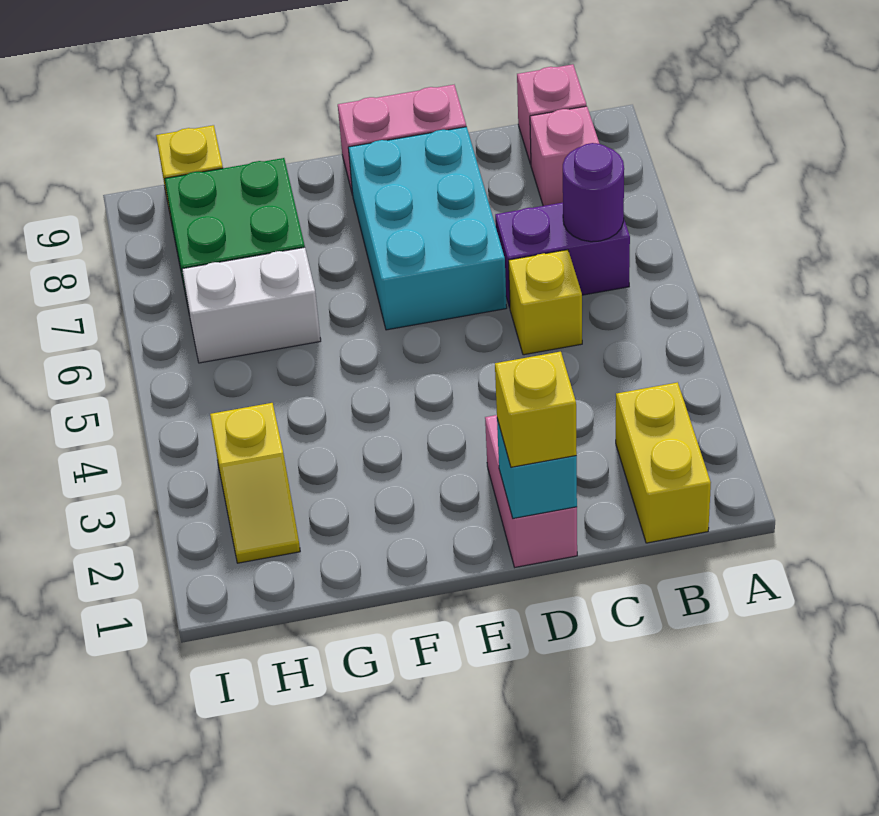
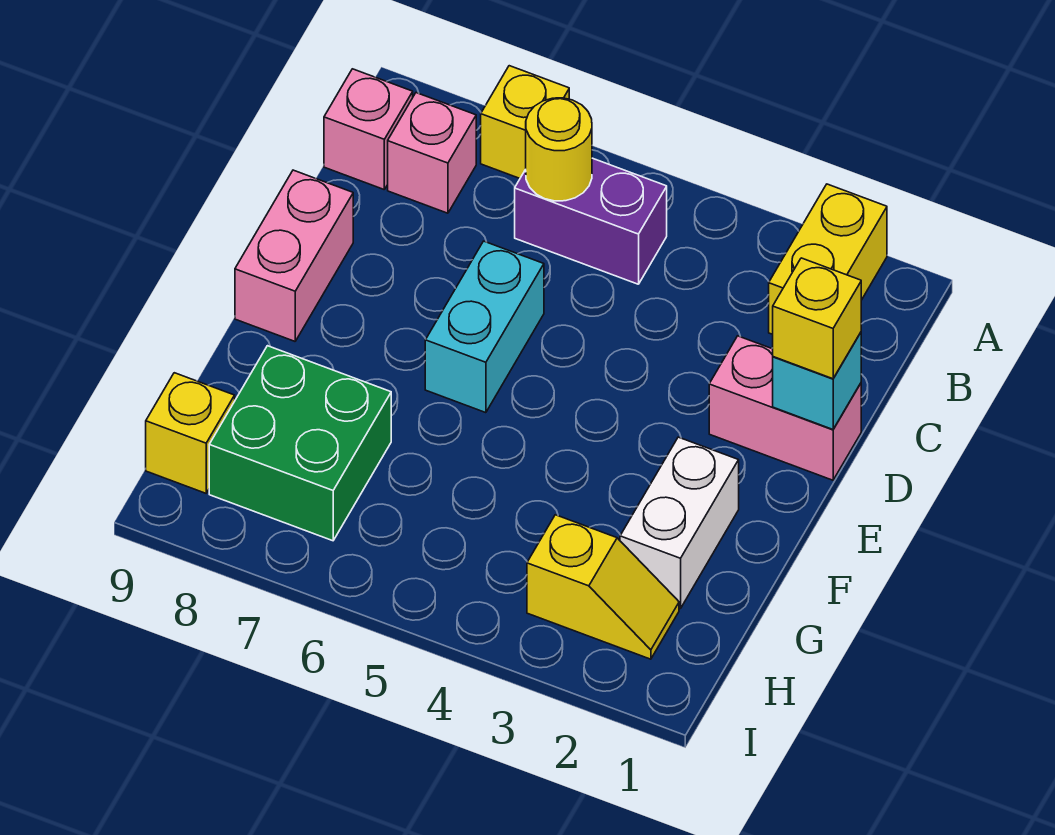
yellow 1x2 brick [616,382,711,543] -> yellow 1x2 brick turned to [769,184,887,334]
purple 1x2 brick [495,203,630,308] -> purple 1x2 brick turned to [515,158,667,284]
purple 1x1 round brick [563,143,624,242] -> yellow 1x1 round brick [526,98,592,201]
yellow 1x1 brick [509,250,582,355] -> yellow 1x1 brick moved to [481,66,569,178]
cyan 2x3 brick [348,127,507,330] -> cyan 1x2 brick [425,241,544,413]
white 1x2 brick [182,247,321,363] -> white 1x2 brick moved to [620,437,739,609]

